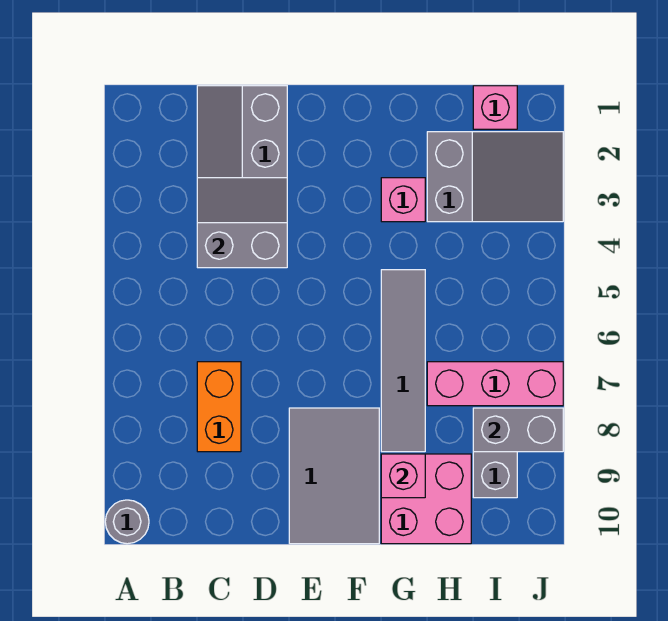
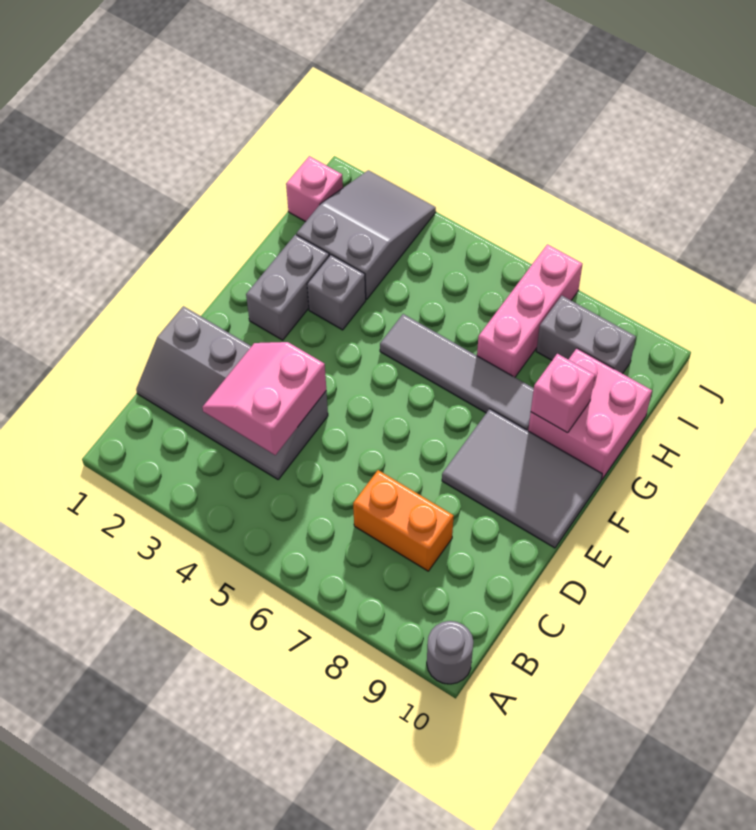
grey 2x2 slope [197,178,287,268] -> pink 2x2 slope [202,342,326,455]
pink 1x1 brick [381,178,425,222] -> grey 1x1 brick [307,255,366,330]
grey 1x2 brick [473,408,563,452] -> grey 1x2 brick moved to [246,234,329,340]

